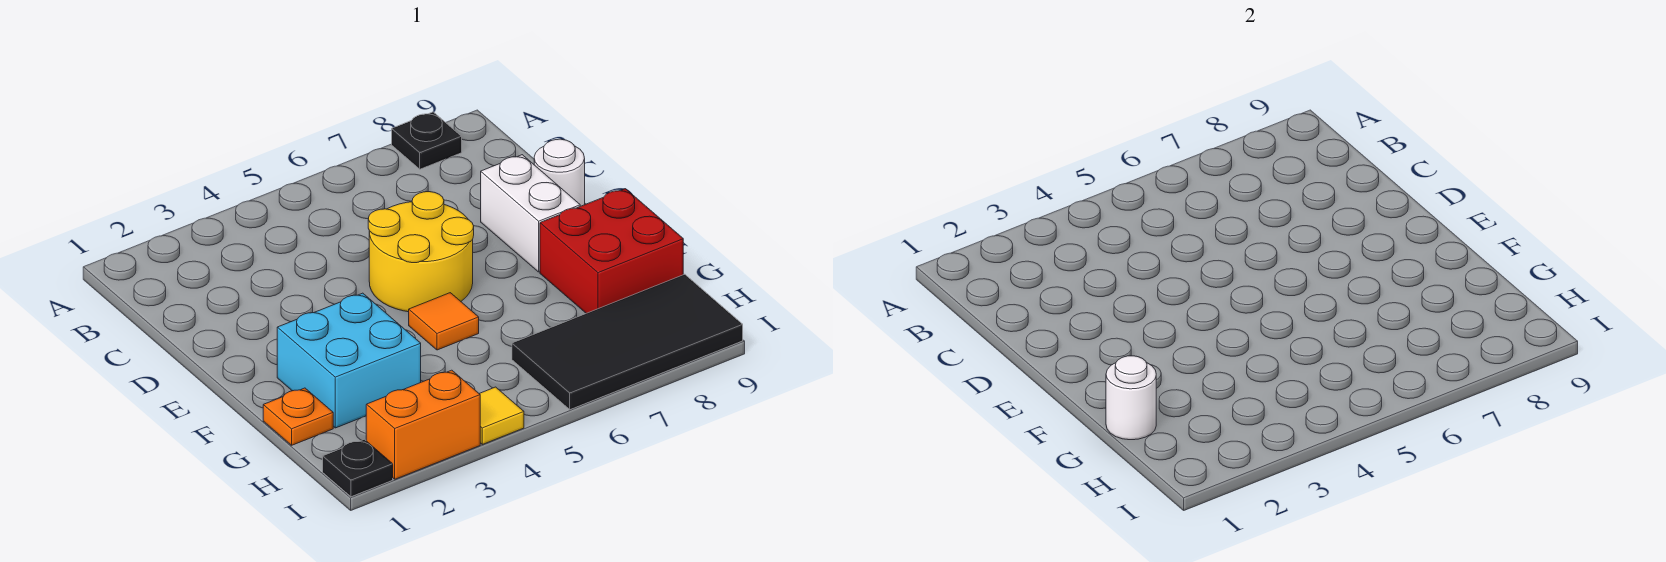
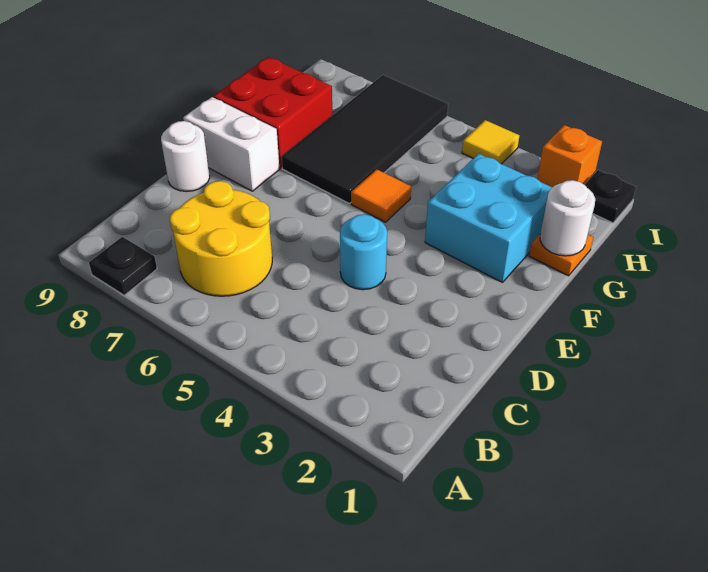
none -> cyan 1x1 round brick [340,214,387,290]
yellow 2x2 round brick [368,192,474,312] -> yellow 2x2 round brick moved to [170,181,272,296]
white 1x2 brick [481,155,580,272] -> white 1x2 brick turned to [183,97,280,191]
black 2x4 tile [512,274,743,410] -> black 2x4 tile turned to [282,75,448,203]
orange 1x2 brick [366,370,480,479] -> orange 1x1 brick [537,125,602,187]

